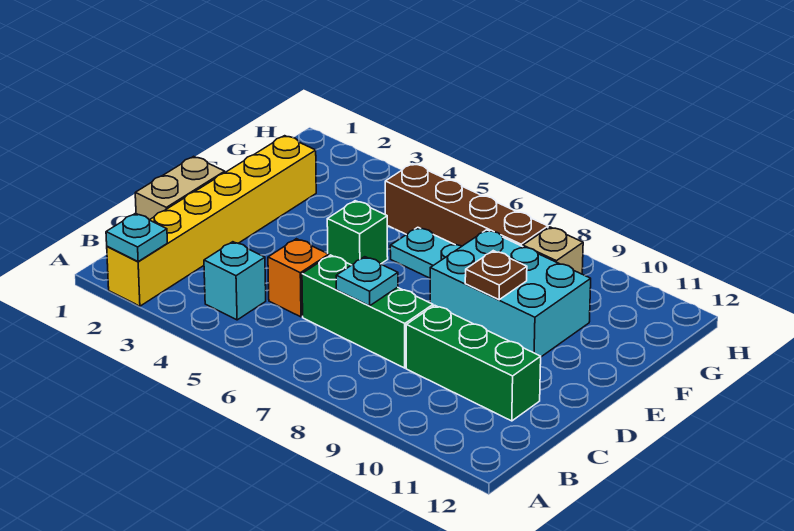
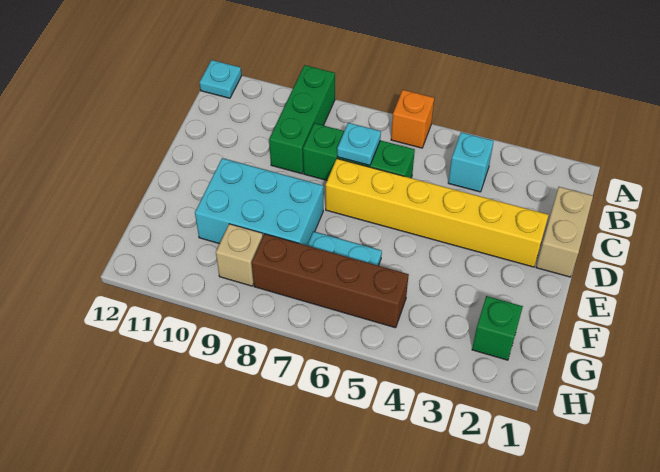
yellow 1x6 brick [107,136,316,306] -> yellow 1x6 brick turned to [326,159,548,267]
cyan 1x1 plate [106,213,167,261] -> cyan 1x1 plate moved to [200,60,242,98]
orange 1x1 brick [268,239,329,317] -> orange 1x1 brick moved to [391,90,434,148]
green 1x3 brick [406,305,541,421] -> green 1x3 brick turned to [269,65,335,174]
green 1x1 brick [327,201,388,265] -> green 1x1 brick moved to [472,296,523,360]
brown 1x1 plate [465,251,527,300] -> none

